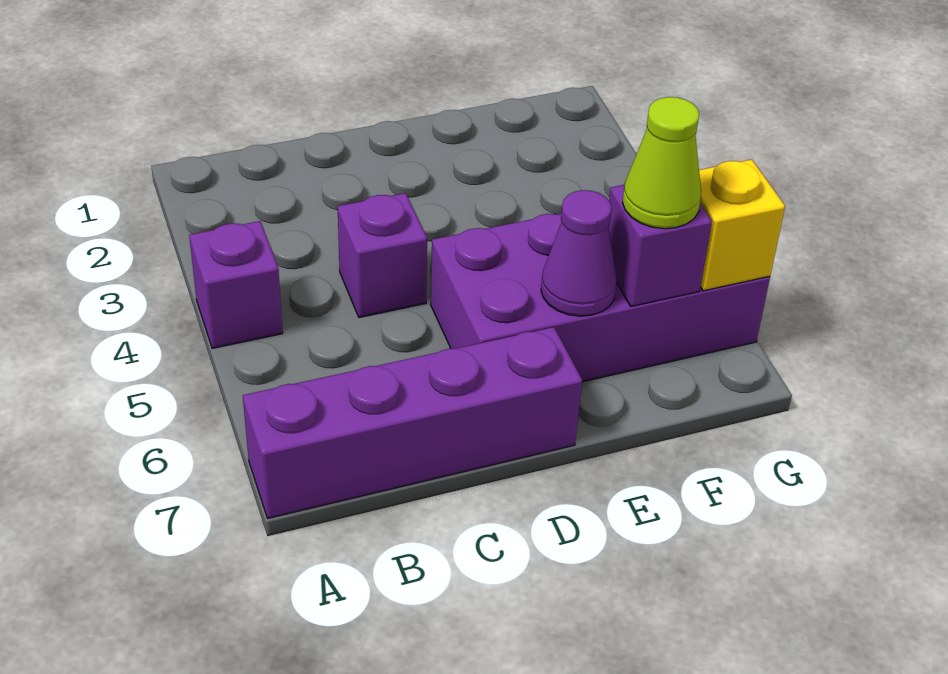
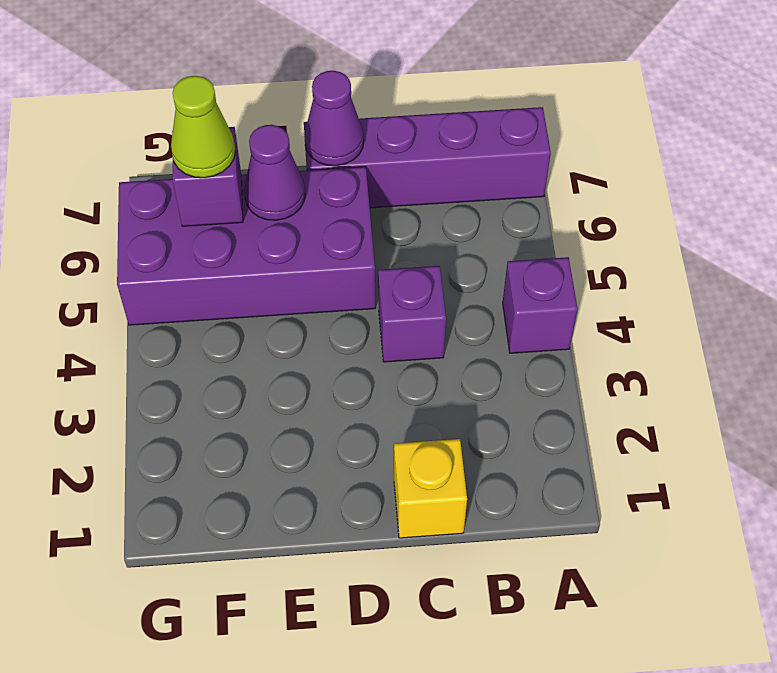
none -> purple 1x1 cone [304,71,364,166]
yellow 1x1 brick [699,160,785,291] -> yellow 1x1 brick moved to [394,439,467,538]

